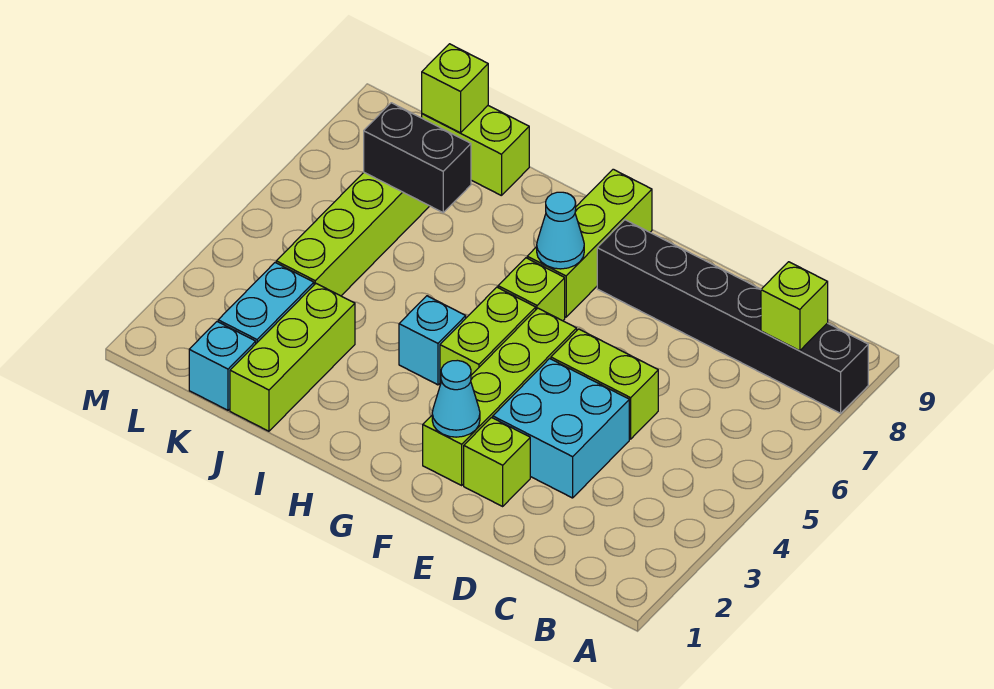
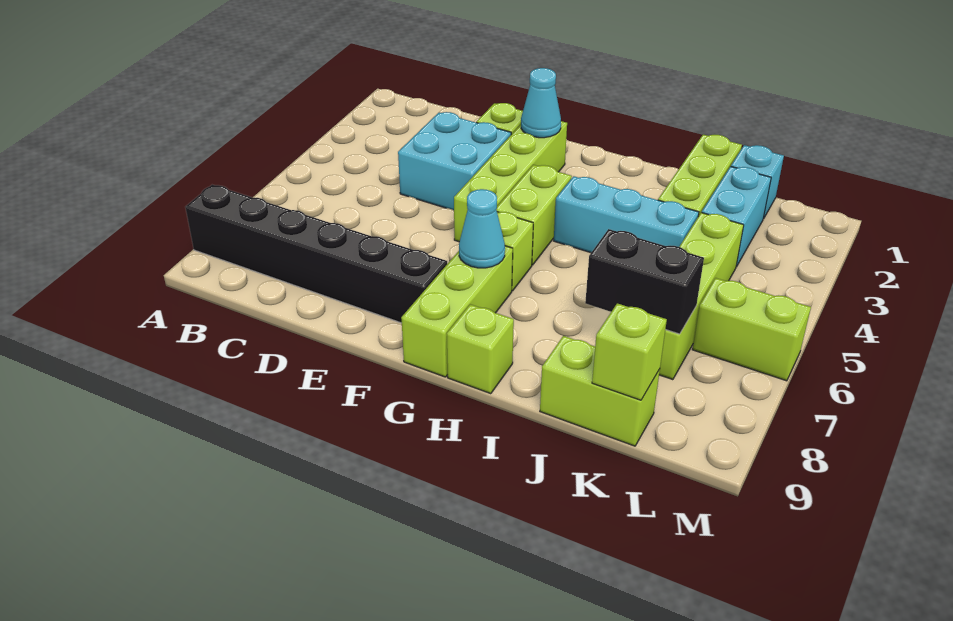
lime 1x1 brick [761,262,828,351] -> lime 1x1 brick moved to [447,304,514,394]
lime 1x2 brick [551,329,658,439] -> lime 1x2 brick moved to [692,278,811,381]
cyan 1x1 brick [399,296,466,385] -> cyan 1x3 brick [554,176,699,253]

